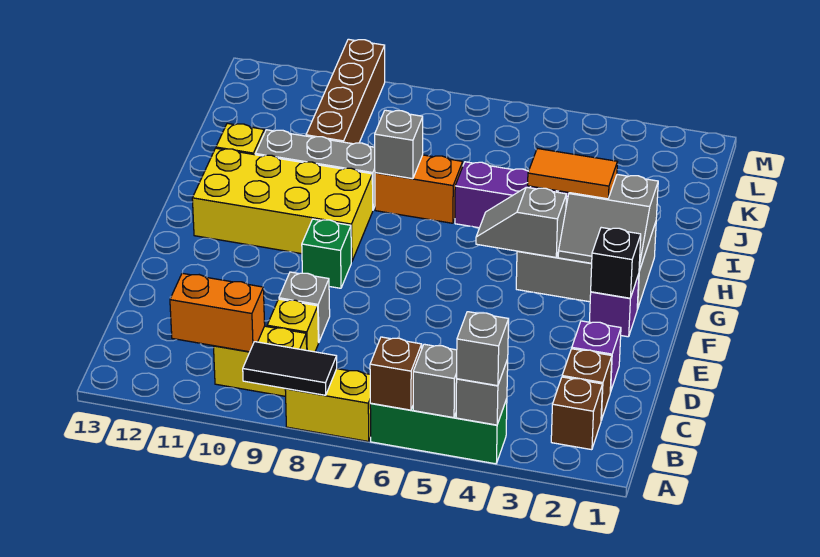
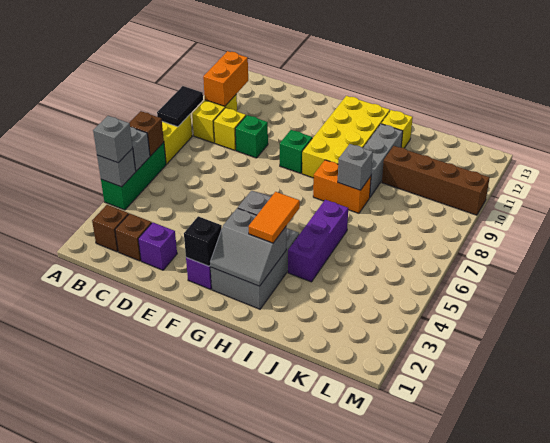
grey 1x1 brick [279,272,330,342] -> green 1x1 brick [235,115,268,158]
grey 2x2 slope [558,175,658,271] -> grey 2x2 slope turned to [210,208,286,286]
orange 1x2 brick [375,155,463,223] -> orange 1x2 brick turned to [313,160,371,213]

